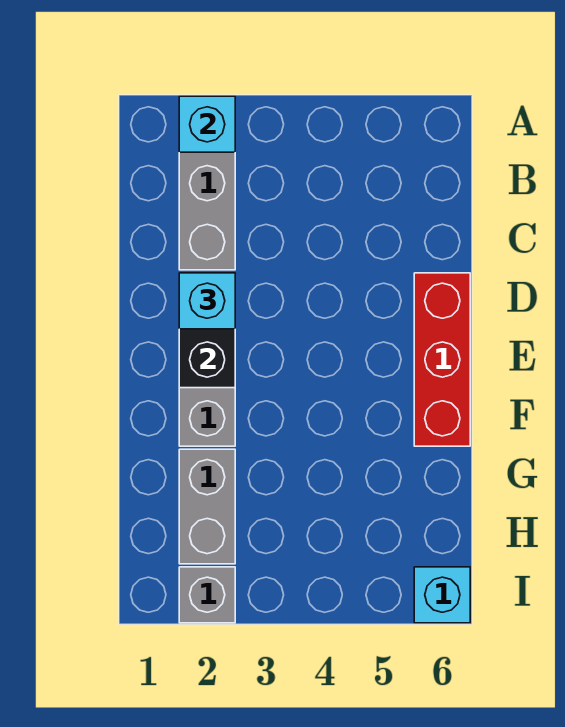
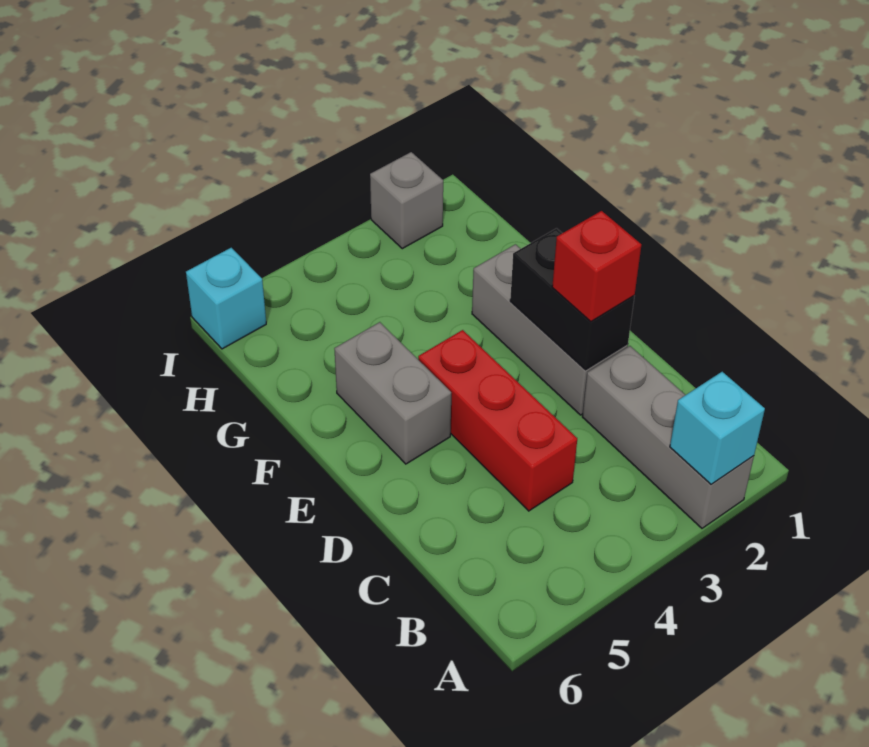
cyan 1x1 brick [179,273,235,329] -> red 1x1 brick [552,211,641,322]
red 1x3 brick [414,273,470,446] -> red 1x3 brick moved to [418,330,577,511]
grey 1x2 brick [179,449,235,564] -> grey 1x2 brick moved to [334,322,451,464]

